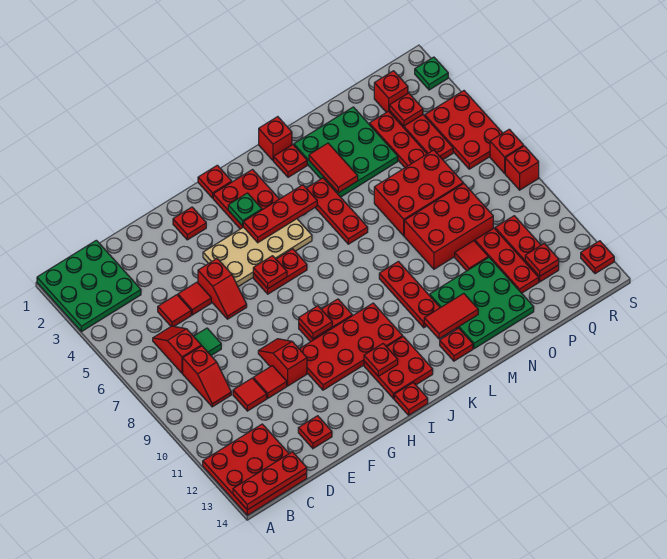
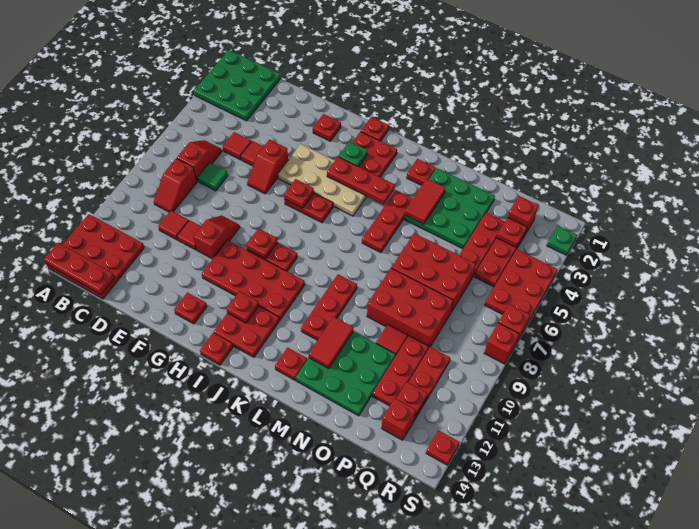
red 1x1 plate [298,416,332,448] -> red 1x1 plate moved to [174,292,207,324]
red 1x1 brick [259,117,292,161] -> red 1x1 brick moved to [382,398,416,440]
red 1x2 tile [424,293,478,339] -> red 1x2 tile turned to [309,317,353,368]

